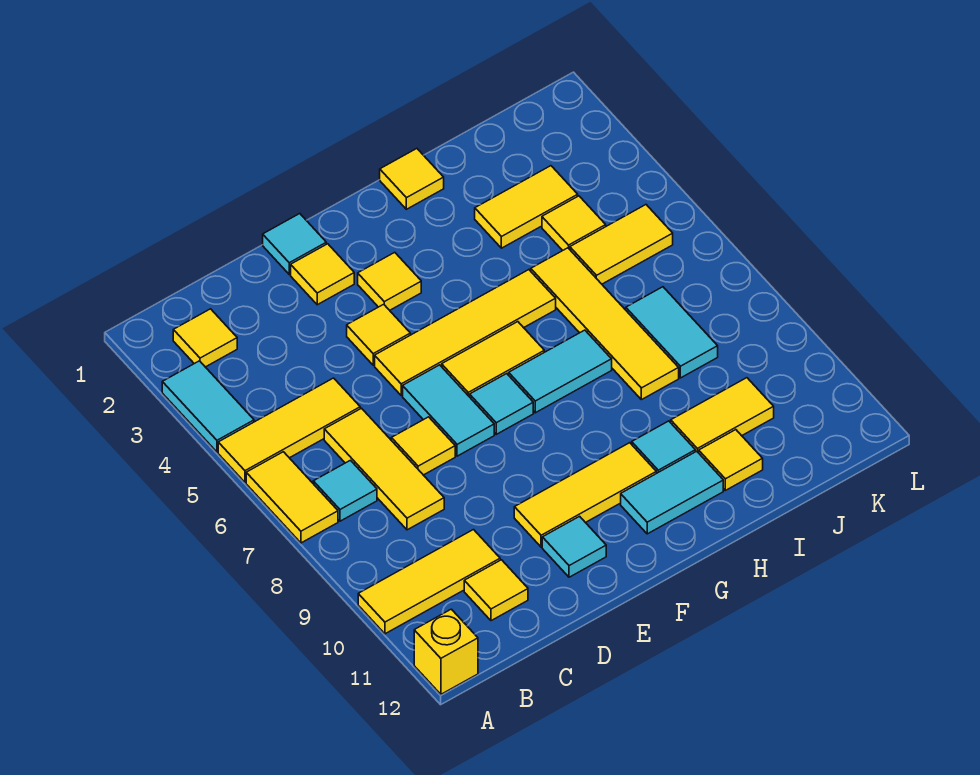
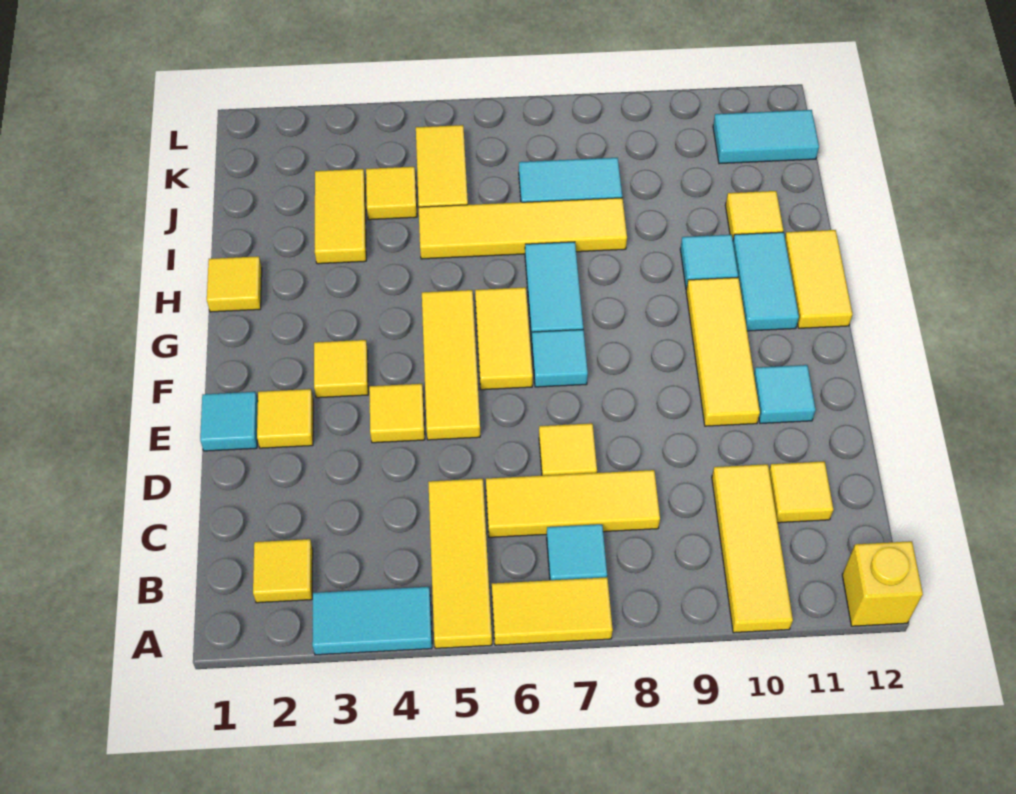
yellow 1x4 tile [375,270,556,395] -> yellow 1x3 tile [422,290,480,440]
cyan 1x2 tile [403,365,494,456] -> cyan 1x2 tile moved to [713,110,819,164]
yellow 1x2 tile [671,378,774,453] -> yellow 1x2 tile moved to [785,230,853,328]

